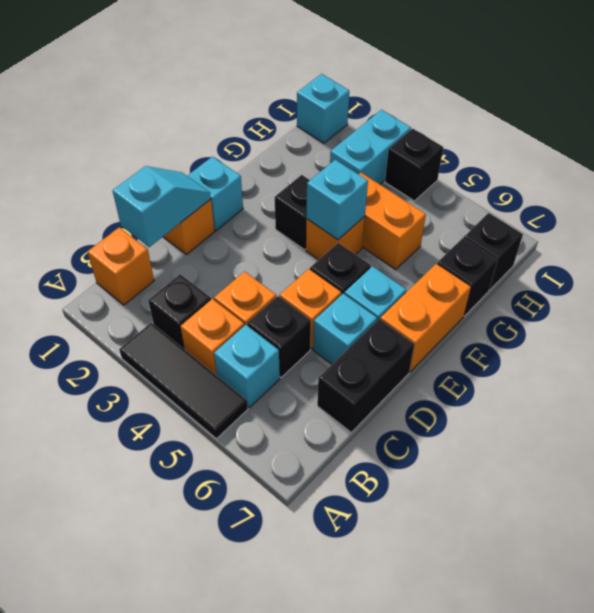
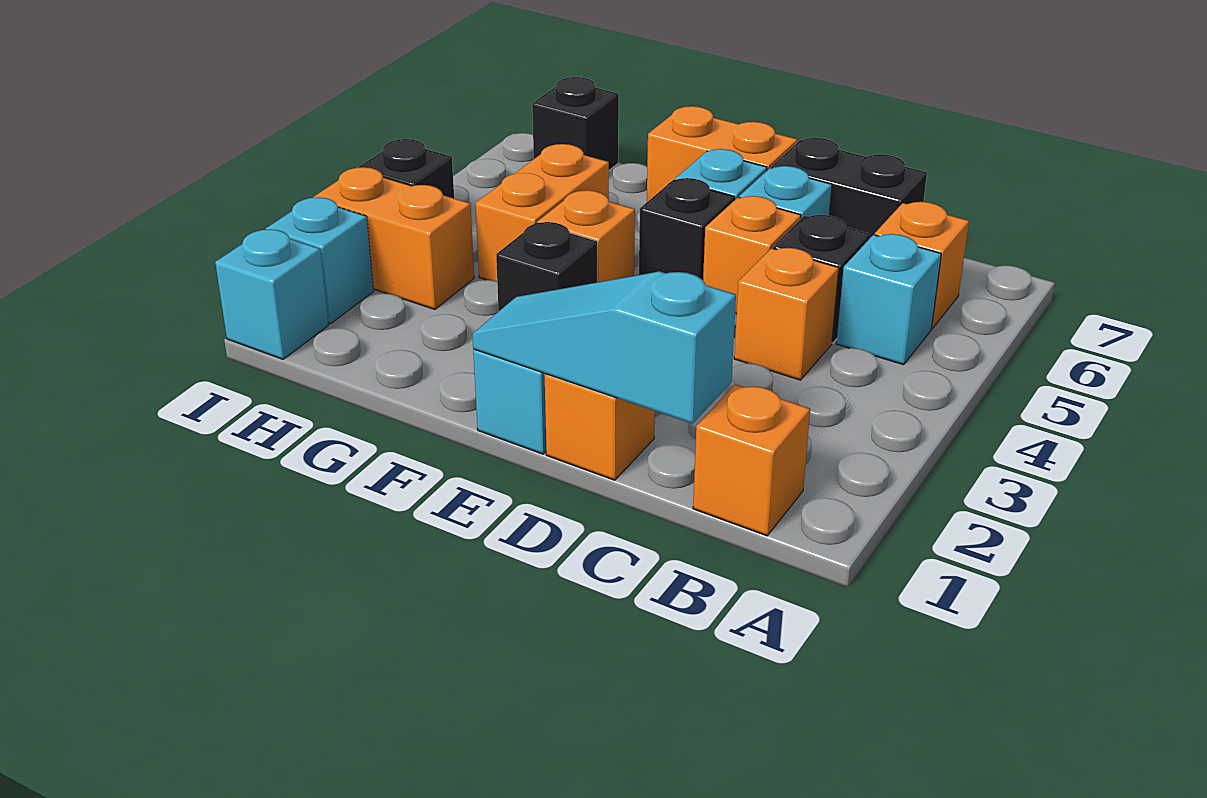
black 1x3 tile [119,323,248,439] -> none
black 1x1 brick [148,274,211,349] -> none
orange 1x1 brick [181,299,244,375] -> orange 1x1 brick moved to [875,202,969,328]
cyan 1x2 slope [113,166,211,247] -> cyan 1x3 slope [472,271,736,424]
cyan 1x1 brick [306,160,368,240] -> cyan 1x1 brick moved to [266,197,374,324]
black 1x1 brick [437,238,497,316] -> none
cyan 1x2 brick [330,110,411,184] -> orange 1x2 brick [313,167,474,309]

